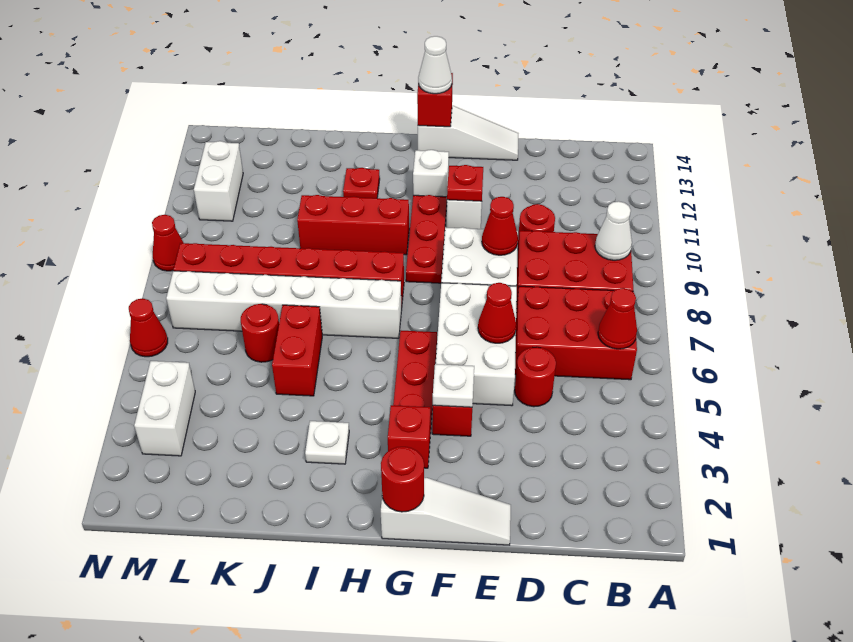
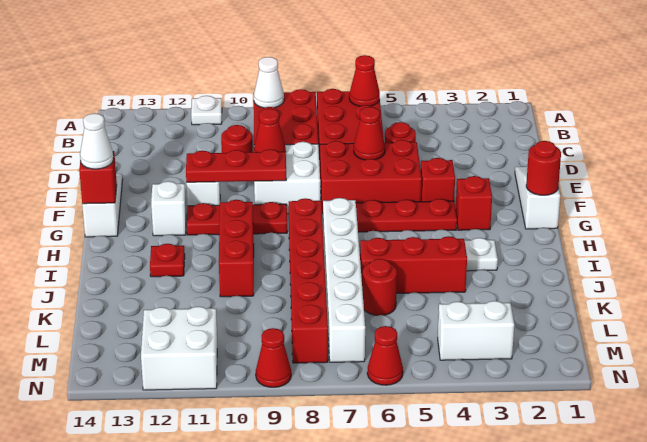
white 2x3 brick [436,283,517,406] -> red 2x3 brick [320,140,421,213]
white 1x1 plate [433,364,474,407] -> white 1x1 plate moved to [191,96,222,125]
red 1x1 plate [447,165,483,201] -> red 1x3 plate [186,149,286,182]
red 1x2 brick [272,305,322,396] -> red 1x3 brick [360,236,467,293]
white 1x2 brick [194,141,243,221] -> white 2x2 brick [141,307,217,390]

